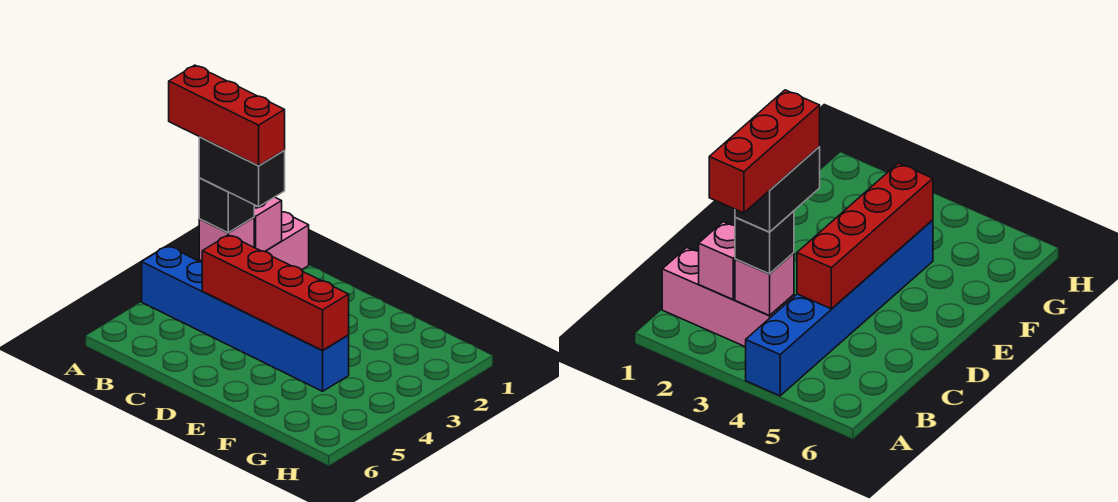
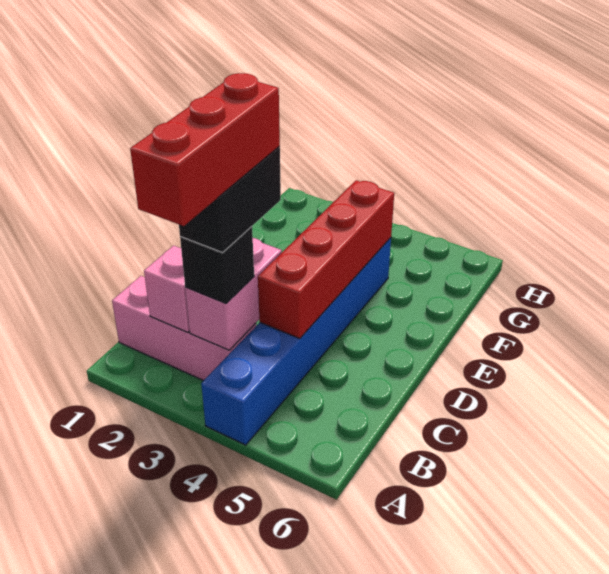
pink 1x1 brick [199,218,254,261] -> pink 1x2 brick [185,238,282,350]

